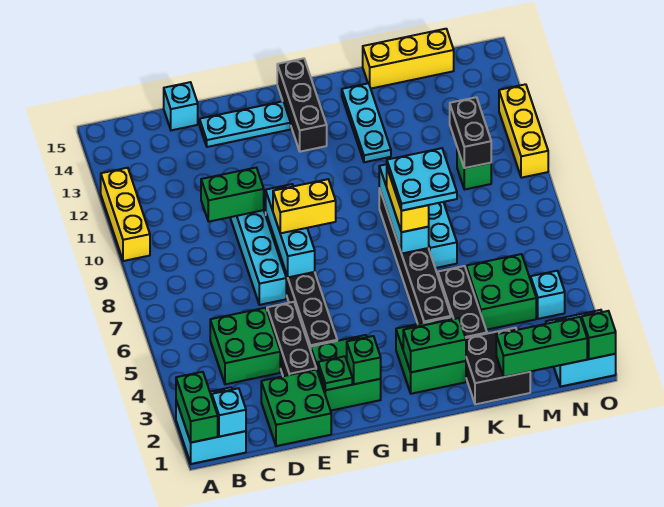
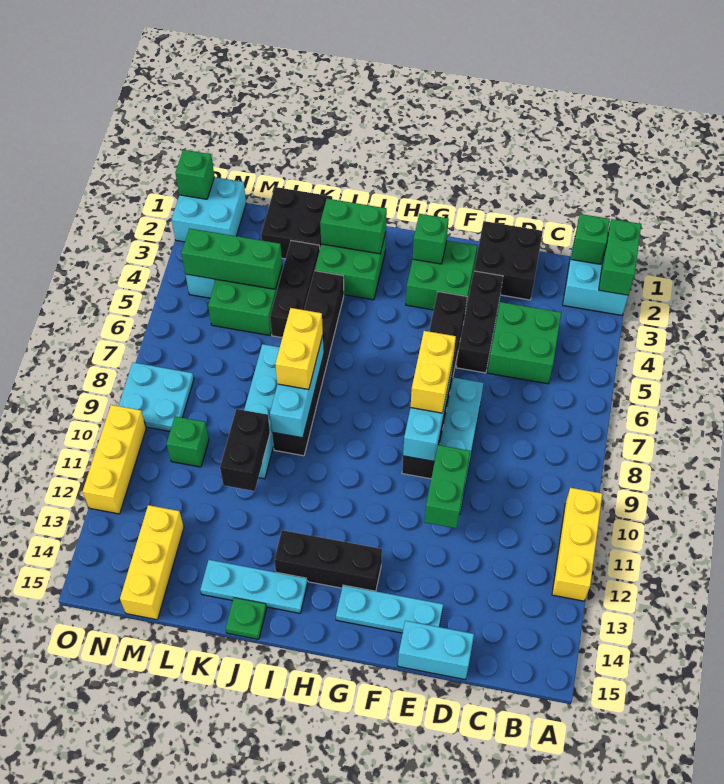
cyan 1x1 brick [212,388,246,437] -> green 1x1 brick [571,214,610,264]
green 2x2 brick [261,369,331,446] -> black 2x2 brick [474,221,543,300]
green 1x2 brick [201,168,264,222] -> green 1x2 brick turned to [424,445,470,528]
cyan 1x1 brick [164,82,198,130] -> cyan 1x2 brick [398,621,474,680]
green 1x1 plate [318,356,352,390] -> green 1x1 plate moved to [226,598,267,639]
yellow 1x2 brick [273,179,336,233] -> yellow 1x2 brick turned to [411,331,456,413]
black 1x3 brick [277,58,327,152] -> black 1x3 brick turned to [274,530,382,591]
cyan 2x2 plate [387,148,457,211] -> cyan 2x2 plate moved to [119,363,194,431]
cyan 1x3 plate [342,83,391,162] -> cyan 1x3 plate turned to [200,560,308,613]
yellow 1x3 brick [363,29,454,88] -> yellow 1x3 brick turned to [120,505,184,620]
green 1x3 brick [496,317,587,377] -> green 1x3 brick moved to [181,228,282,289]
black 1x2 brick [450,97,491,168] -> black 1x2 brick moved to [220,409,270,491]

